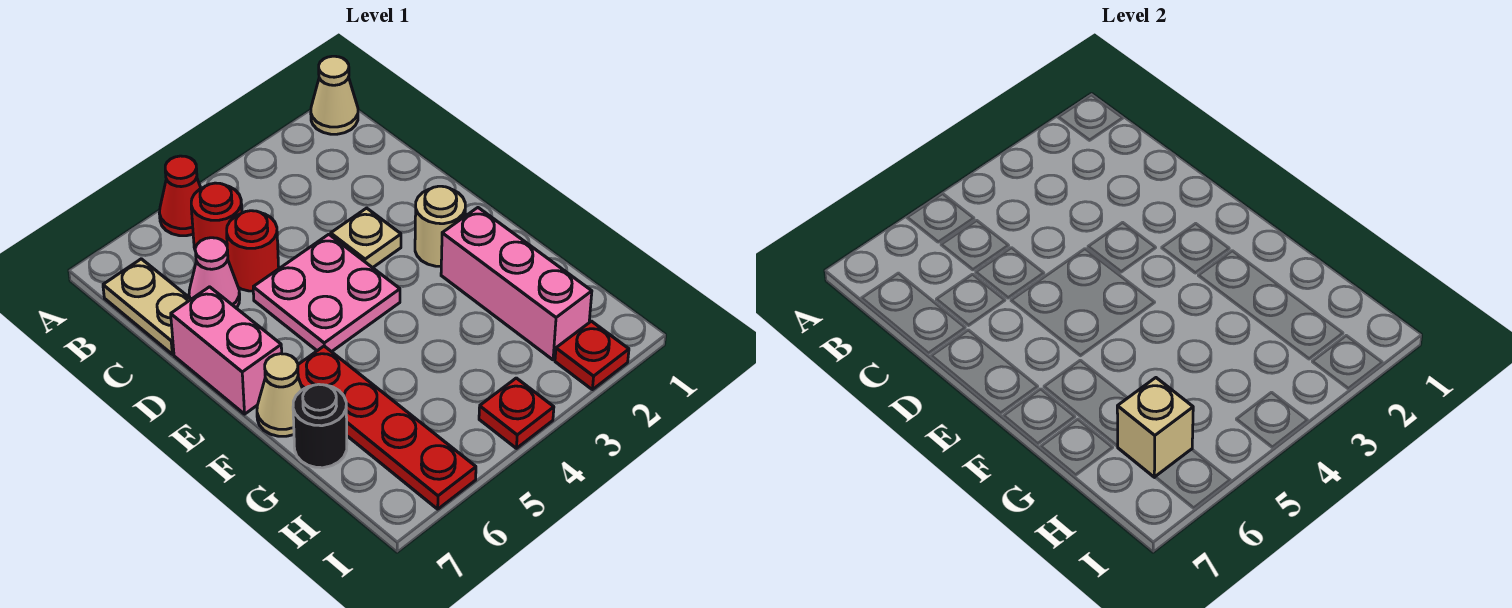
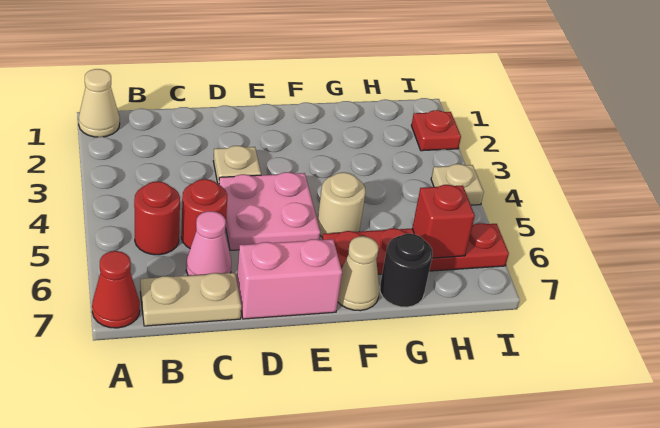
red 1x1 cone [159,156,201,236] -> red 1x1 cone moved to [92,251,140,328]
tan 1x1 round brick [415,186,465,266] -> tan 1x1 round brick moved to [317,172,366,238]
pink 1x3 brick [441,208,592,360] -> none
tan 1x1 brick [1117,378,1193,477] -> red 1x1 brick [412,185,475,258]
red 1x1 plate [479,378,554,448] -> tan 1x1 plate [431,164,484,205]

